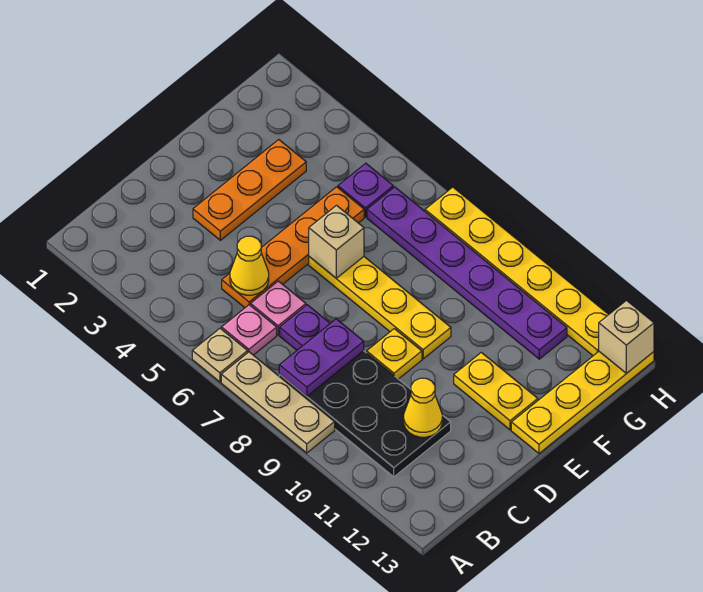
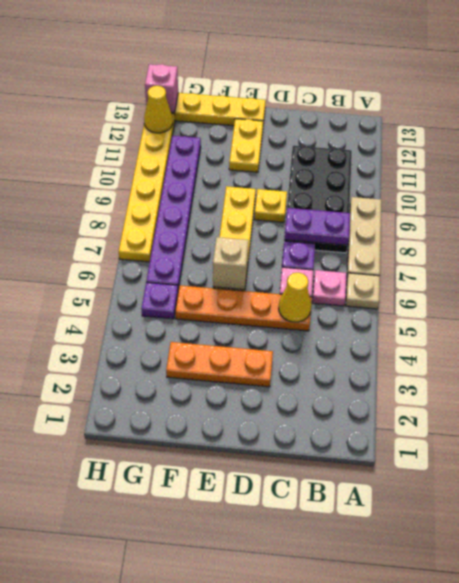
yellow 1x1 cone [404,378,442,437] -> yellow 1x1 cone moved to [144,86,173,133]
tan 1x1 brick [599,301,654,374] -> pink 1x1 brick [145,64,178,112]

